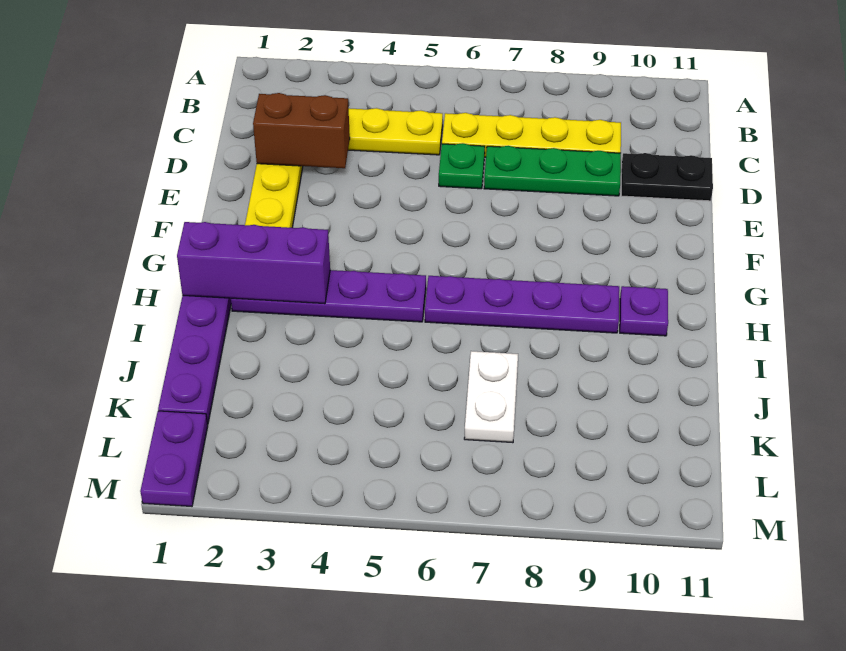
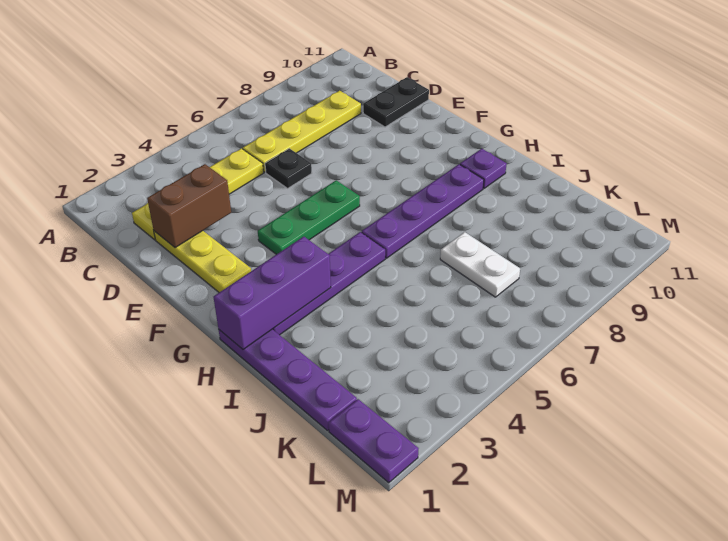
green 1x1 plate [439,143,485,189] -> black 1x1 plate [265,148,312,188]
green 1x3 plate [484,146,621,196] -> green 1x3 plate moved to [258,180,360,254]

